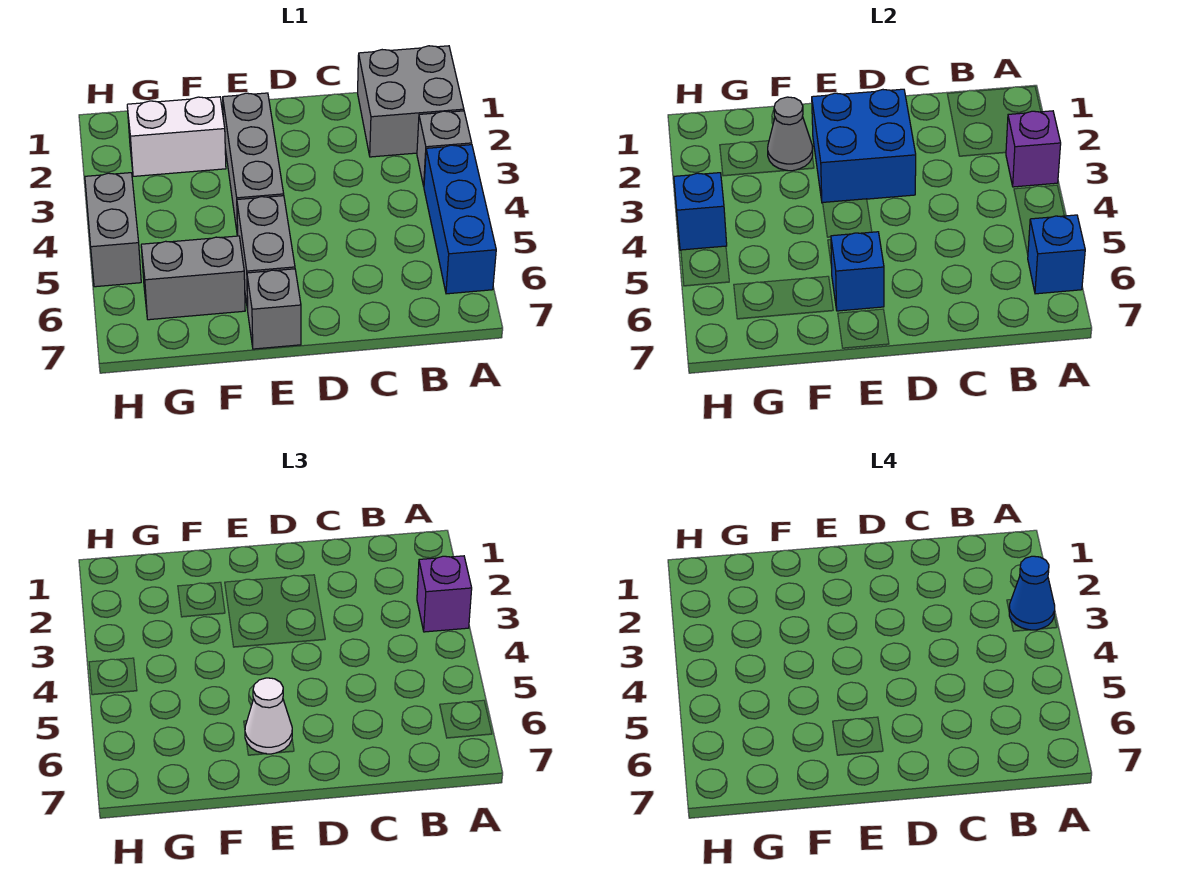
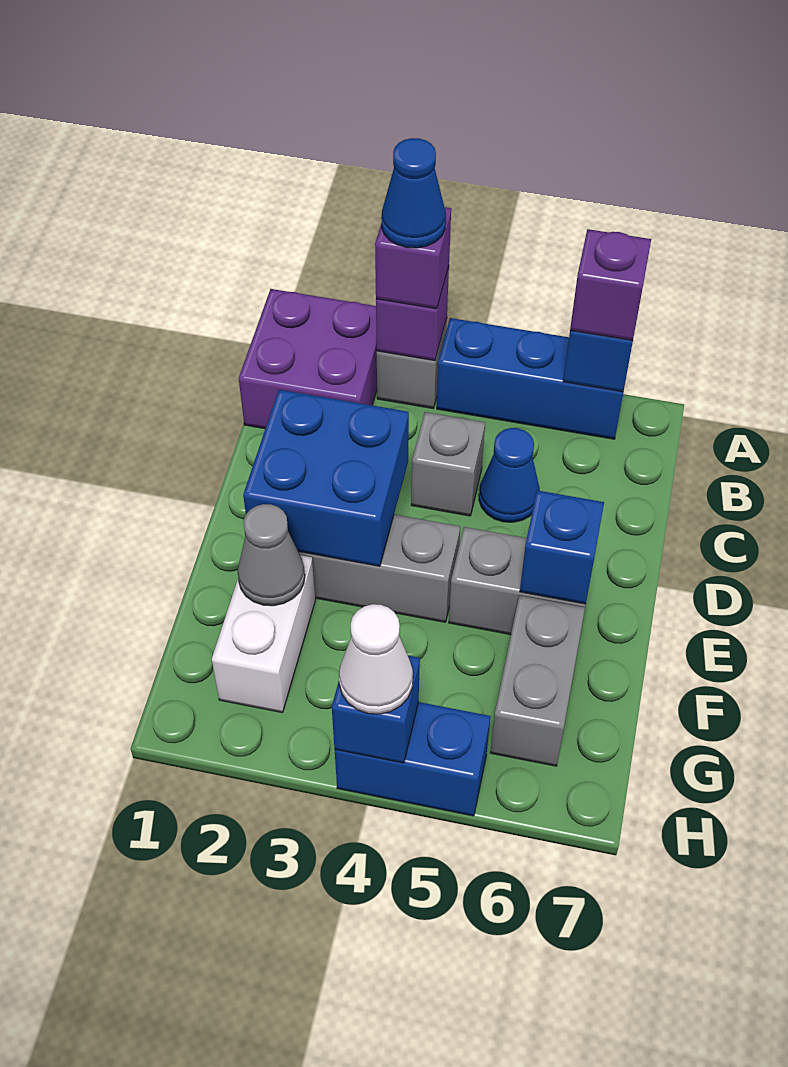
grey 2x2 brick [358,46,464,157] -> purple 2x2 brick [239,289,377,429]
none -> purple 1x1 brick [570,229,651,341]
none -> blue 1x1 cone [479,428,540,522]
white 1x1 cone [245,678,292,754] -> white 1x1 cone moved to [339,604,413,714]
grey 1x1 brick [247,269,301,349] -> grey 1x1 brick moved to [411,412,485,516]
grey 1x2 brick [85,173,141,287] -> blue 1x2 brick [335,702,491,816]

